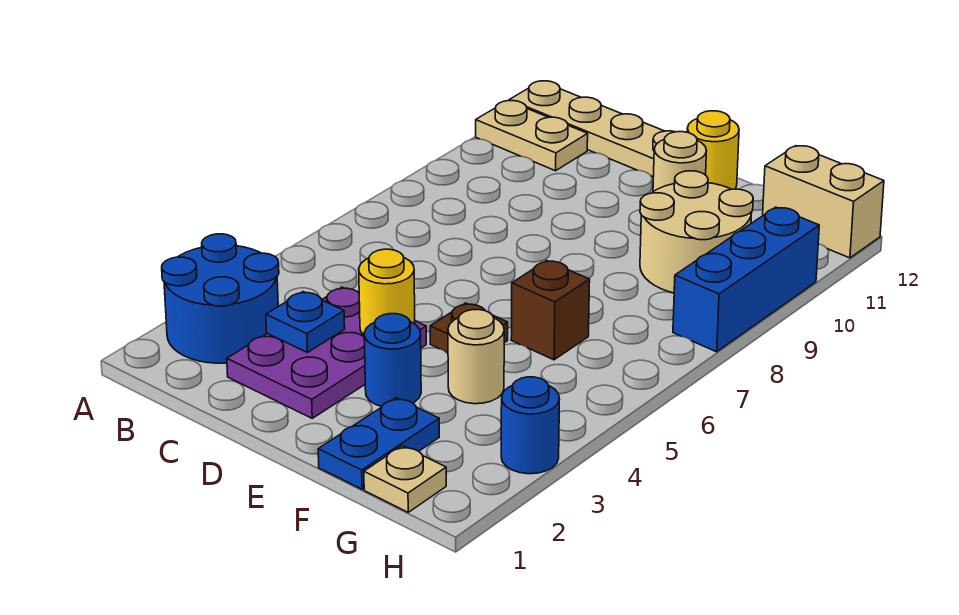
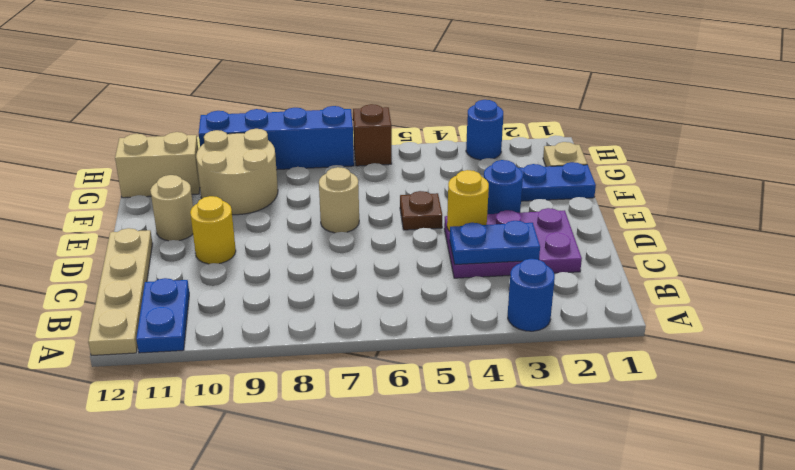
blue 2x2 round brick [162,234,279,363] -> blue 1x1 round brick [508,259,555,331]
tan 1x2 plate [476,101,588,171] -> blue 1x2 plate [136,278,189,353]
blue 1x1 plate [266,292,345,353] -> blue 1x2 plate [450,221,540,265]
yellow 1x1 round brick [687,111,739,189] -> yellow 1x1 round brick moved to [190,196,236,264]
tan 1x1 round brick [448,310,504,404] -> tan 1x1 round brick moved to [319,167,359,233]
brown 1x1 brick [511,260,590,360] -> brown 1x1 brick moved to [353,104,392,166]
tan 1x2 brick [763,146,884,258] -> tan 1x2 brick turned to [115,132,200,198]
blue 1x3 brick [673,207,819,352] -> blue 1x4 brick [199,106,354,170]

